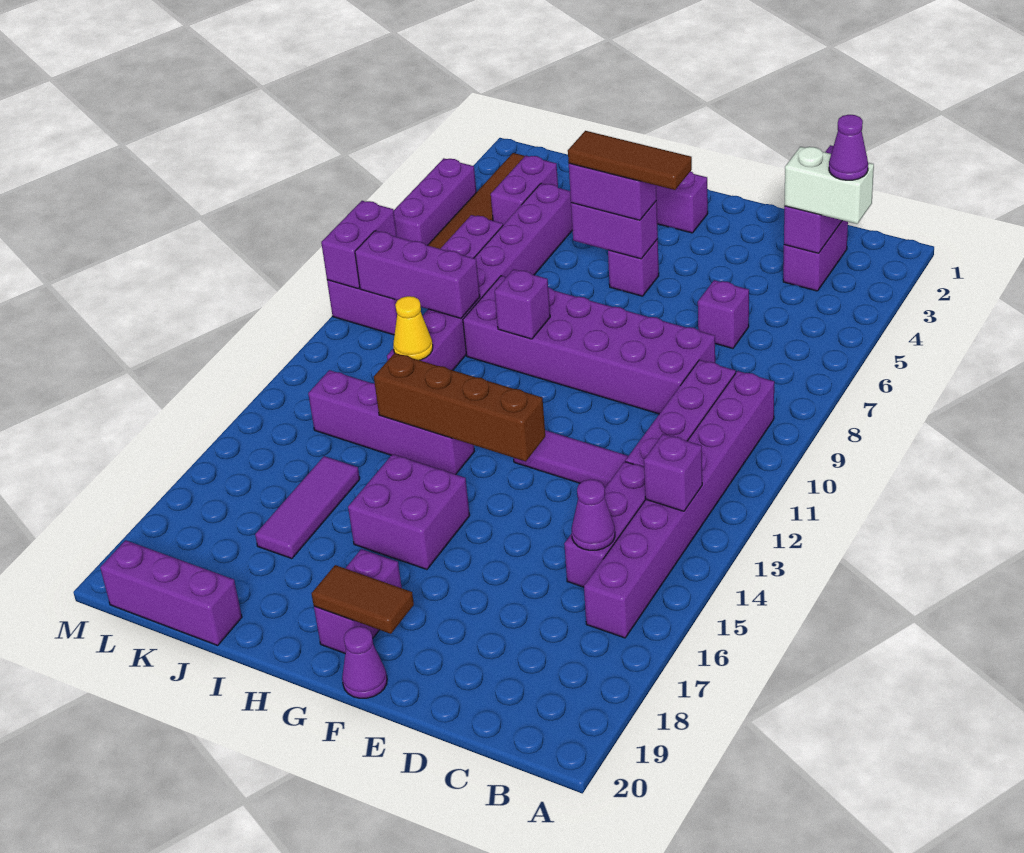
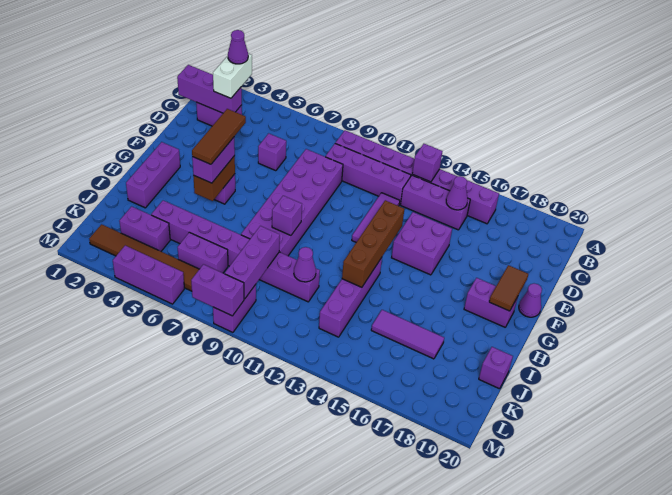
purple 1x2 brick [571,201,658,259] -> brown 1x2 brick [193,156,235,201]
purple 2x2 brick [348,454,470,569] -> purple 2x2 brick moved to [392,212,452,275]
yellow 1x1 cone [393,296,433,360] -> purple 1x1 cone [294,247,316,282]
purple 1x3 brick [100,540,242,645] -> purple 1x1 brick [479,347,513,389]

